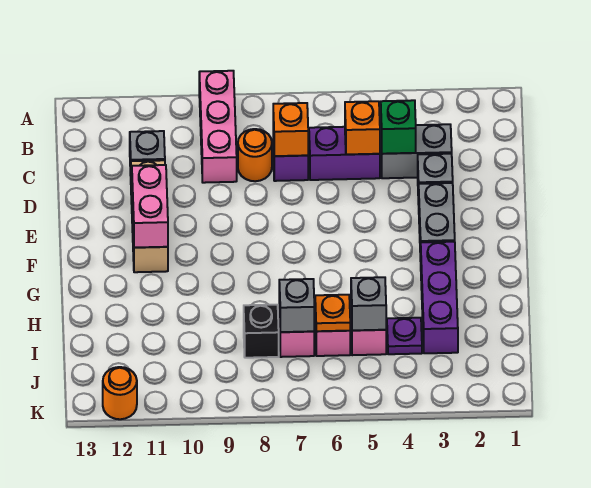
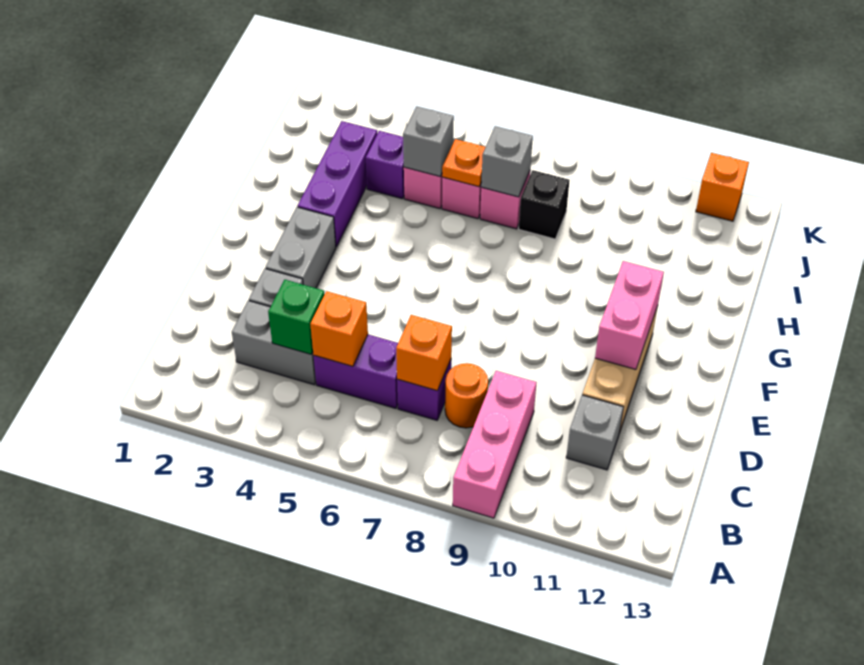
purple 1x1 plate [387,318,422,354] -> purple 1x1 brick [366,131,404,199]
orange 1x1 round brick [103,367,137,419] -> orange 1x1 brick [696,153,749,221]

